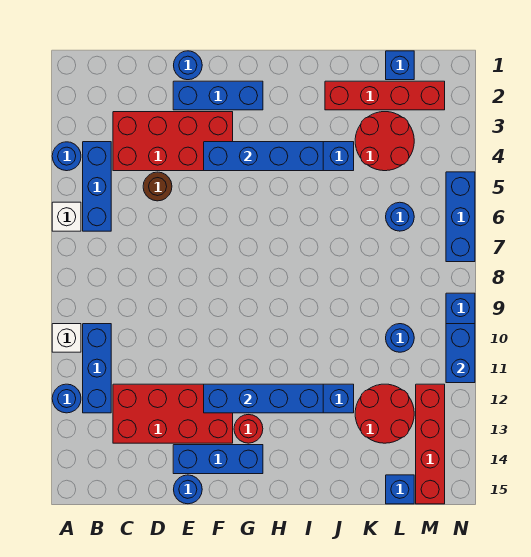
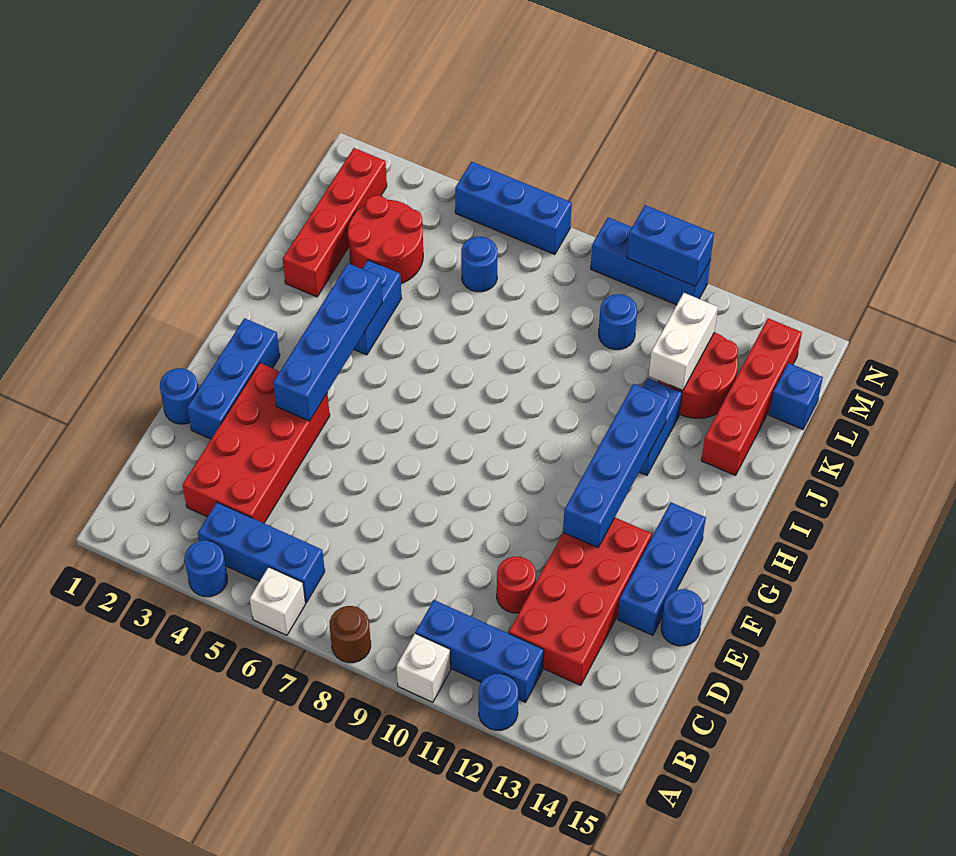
brown 1x1 round brick [143,172,172,201] -> brown 1x1 round brick moved to [330,606,371,663]
red 1x1 round brick [234,415,263,443] -> red 1x1 round brick moved to [497,557,536,613]
none -> white 1x2 brick [649,293,718,390]
blue 1x1 brick [386,51,414,80] -> none
red 1x4 brick [416,384,445,504] -> red 1x4 brick turned to [701,318,802,475]

